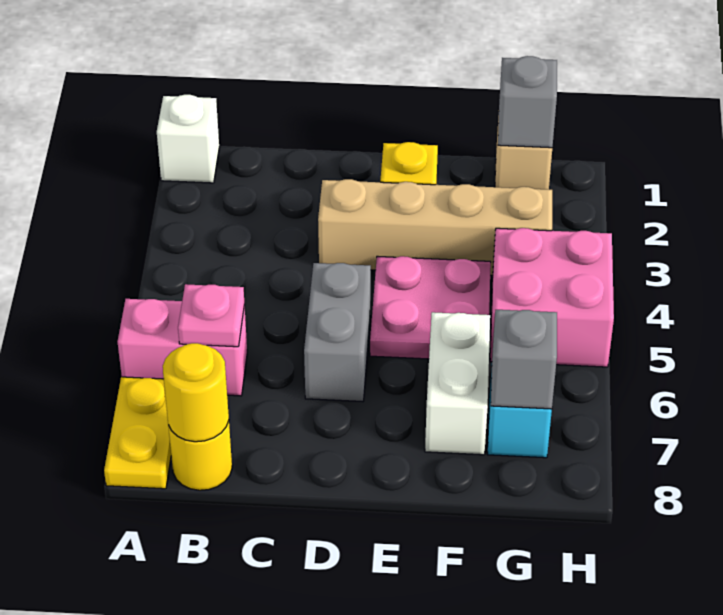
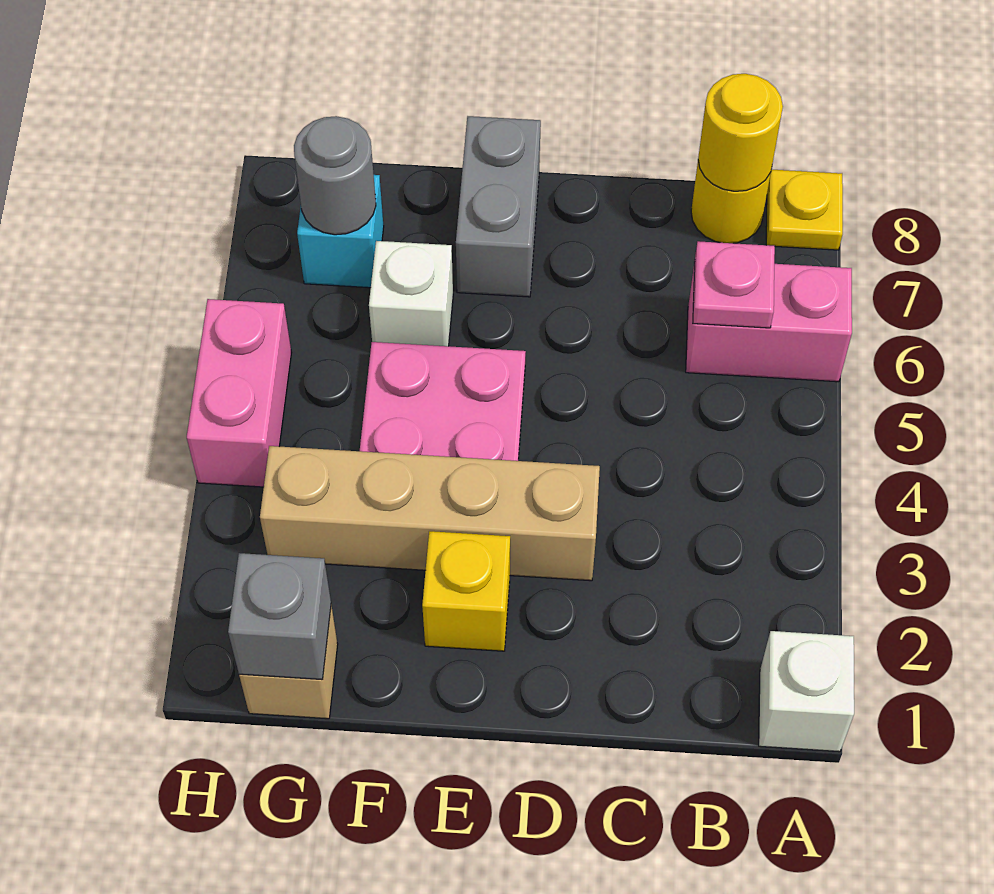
yellow 1x2 plate [104,377,171,489] -> yellow 1x1 plate [766,169,843,250]
grey 1x2 brick [304,263,371,402] -> grey 1x2 brick moved to [456,116,541,297]
white 1x2 brick [425,312,490,455] -> white 1x1 brick [369,241,453,346]
pink 2x2 brick [490,228,614,367] -> pink 1x2 brick [187,299,292,487]
grey 1x1 brick [491,310,557,409] -> grey 1x1 round brick [294,116,376,235]

